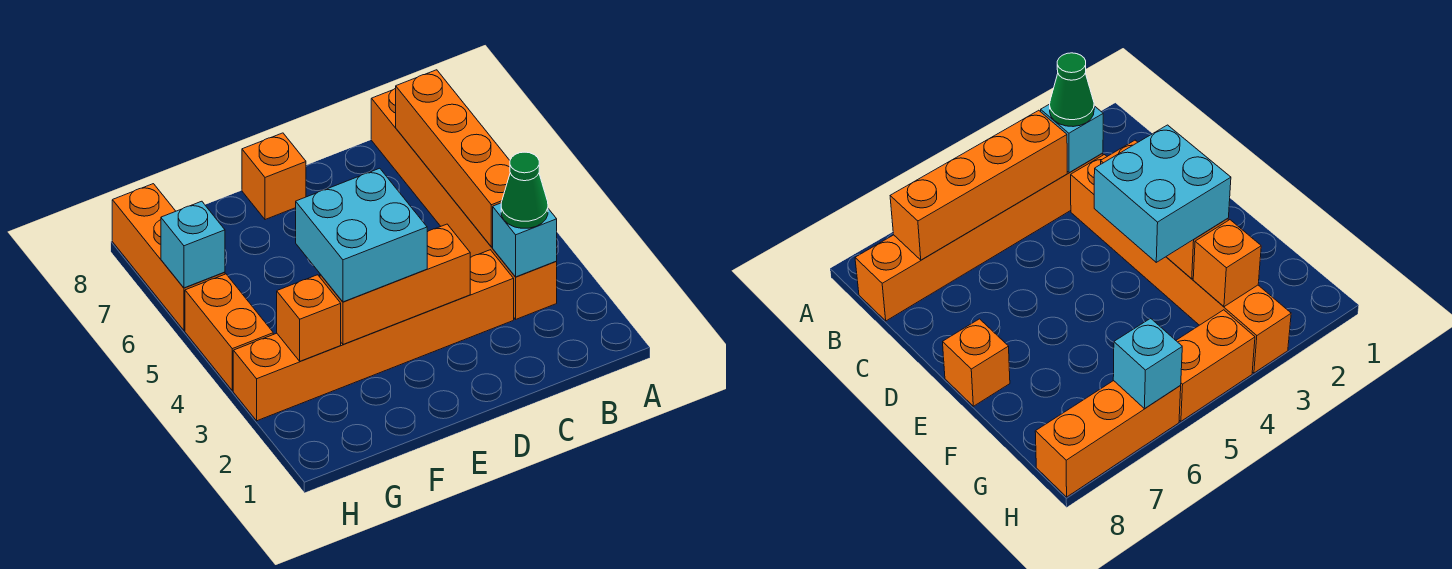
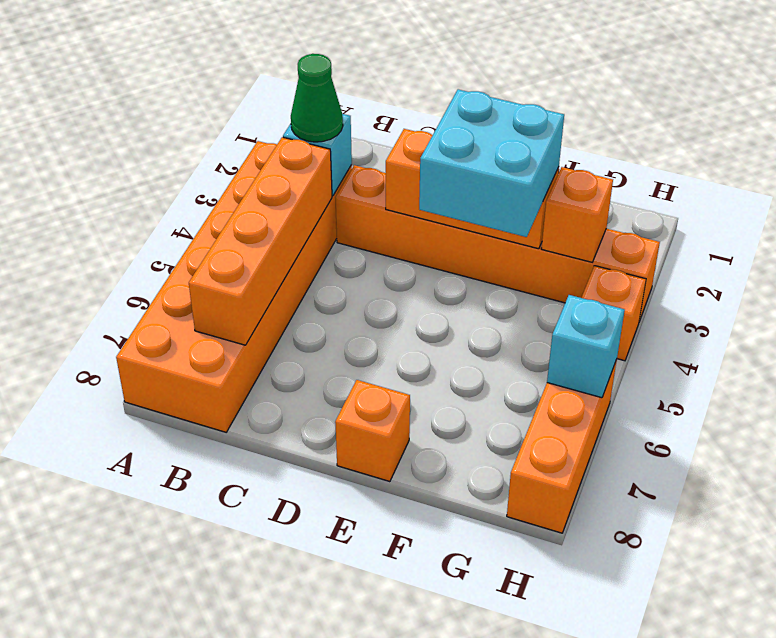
orange 1x6 brick [371,88,557,319] -> orange 2x6 brick [116,141,352,432]
orange 1x2 brick [185,274,273,391] -> orange 1x1 brick [581,266,646,361]

